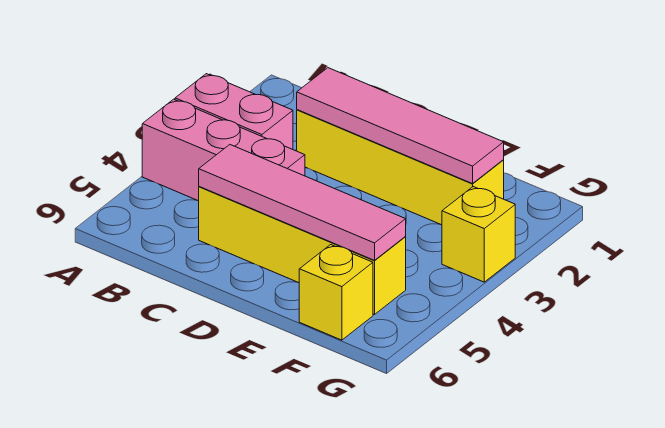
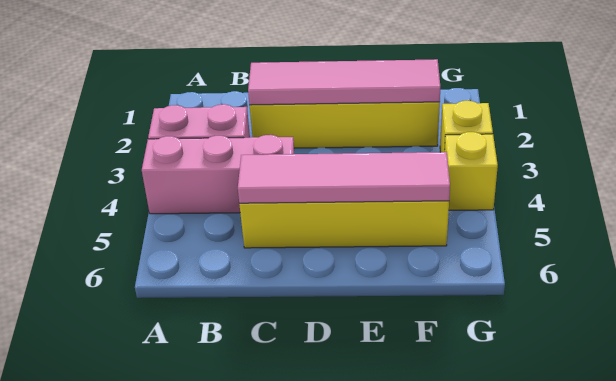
yellow 1x1 brick [299,245,373,340] -> yellow 1x1 brick moved to [444,132,498,210]

